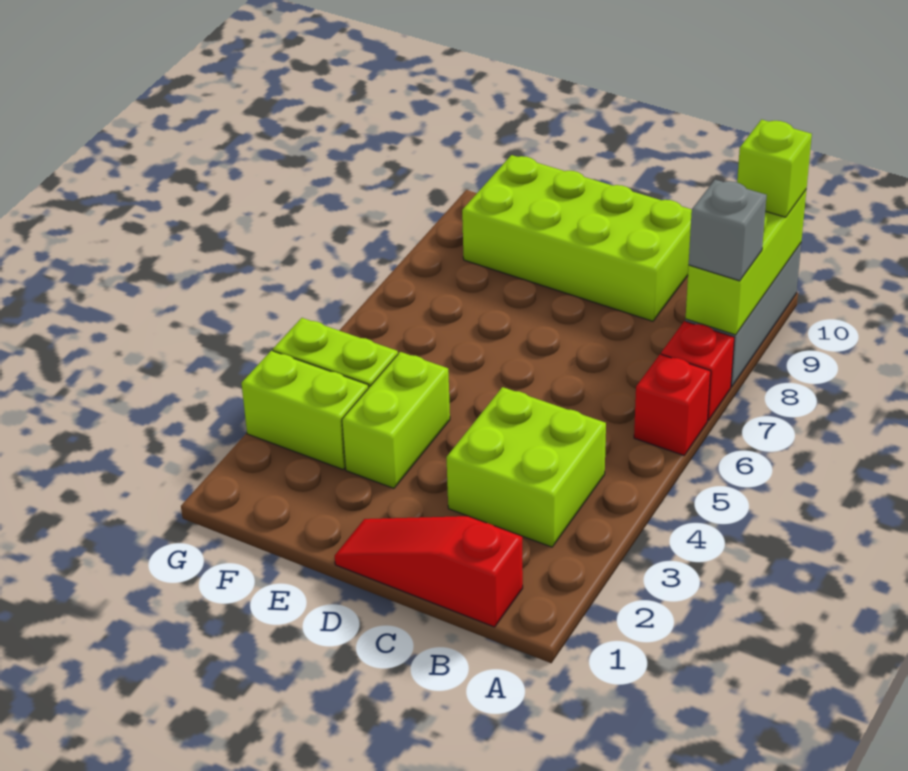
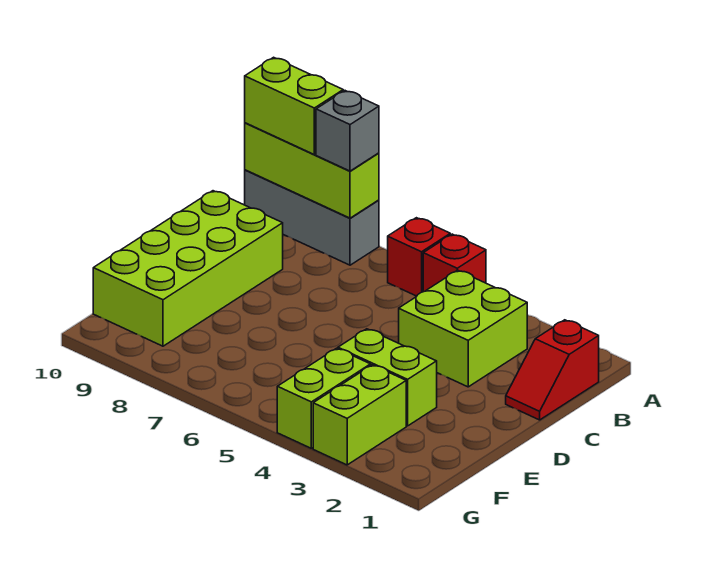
red 1x1 brick [661,321,734,420] -> red 1x1 brick moved to [423,234,486,292]
lime 1x1 brick [737,120,812,217] -> lime 1x2 brick [245,57,343,155]
red 1x3 slope [335,516,523,627] -> red 1x2 slope [506,320,599,420]

